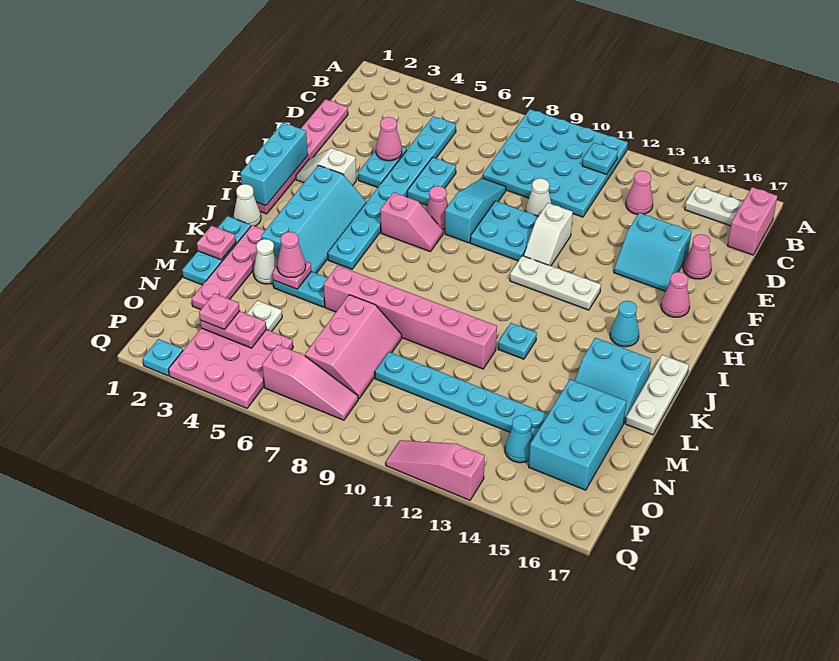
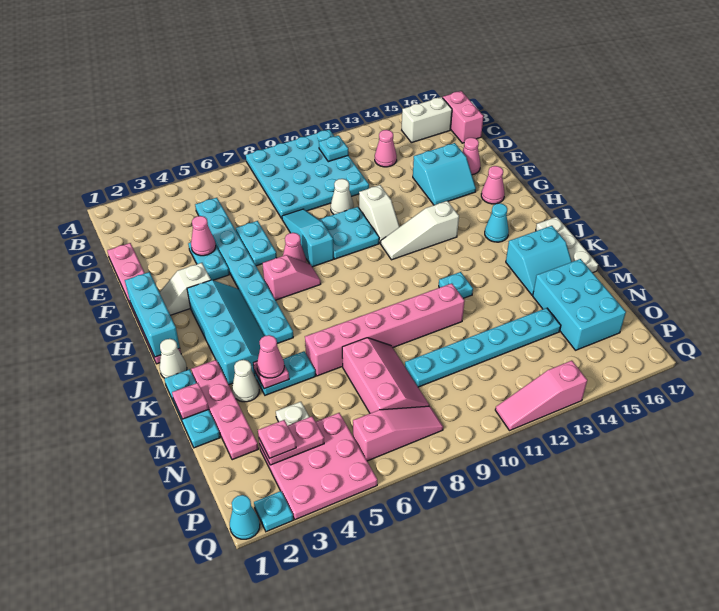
white 1x2 plate [685,186,743,226] -> white 1x2 brick [402,97,452,143]
white 1x3 plate [510,256,601,310] -> white 1x3 slope [381,201,459,260]
cyan 1x1 cone [505,415,533,463] -> cyan 1x1 cone moved to [230,495,260,539]

